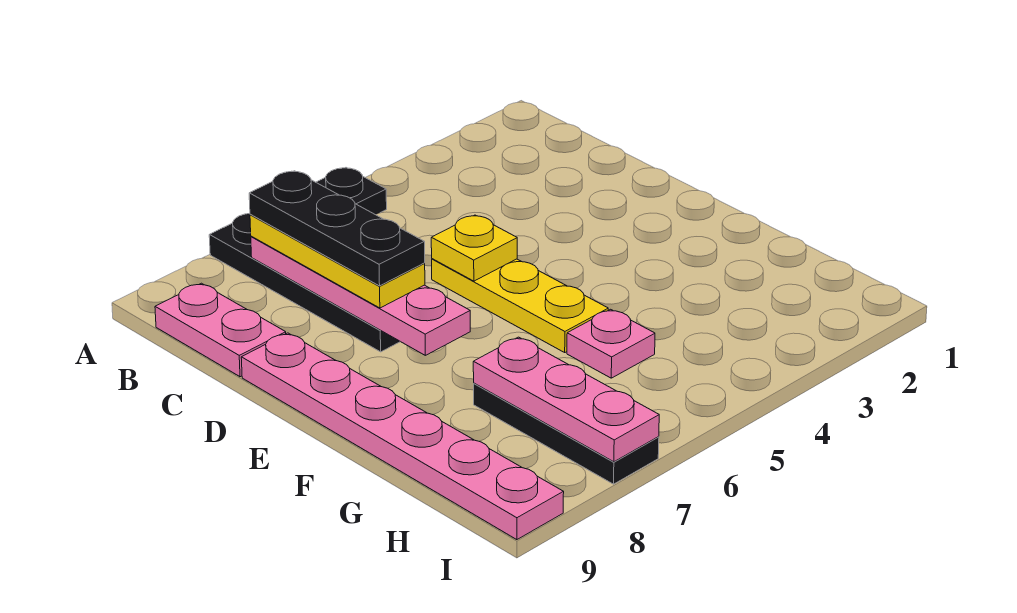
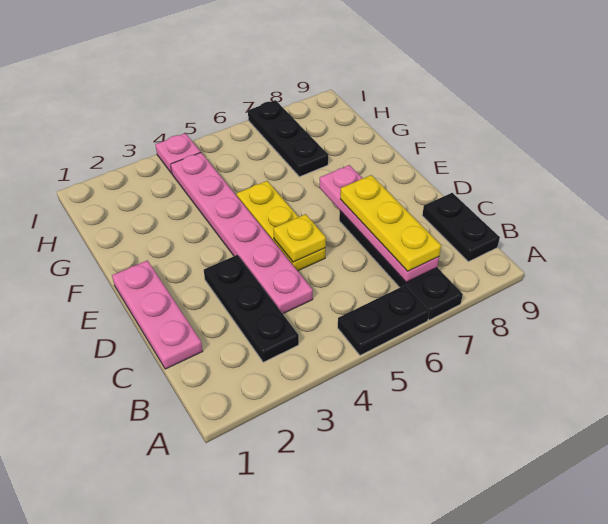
black 1x3 plate [249,171,425,286] -> black 1x3 plate moved to [204,255,299,362]
pink 1x2 plate [155,283,286,377] -> black 1x2 plate [422,193,500,262]
pink 1x6 plate [241,333,564,540] -> pink 1x6 plate moved to [171,153,313,314]
pink 1x1 plate [567,309,655,378] -> pink 1x1 plate moved to [155,133,201,173]
pink 1x3 plate [473,337,659,462] -> pink 1x3 plate moved to [112,260,203,369]

